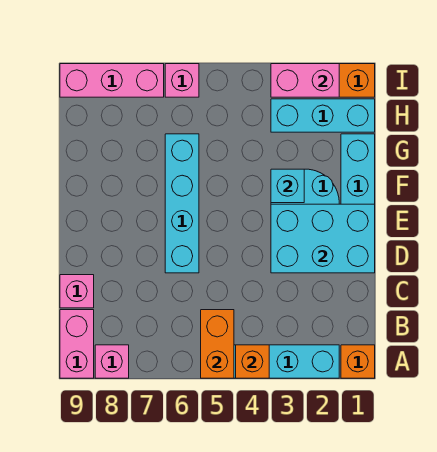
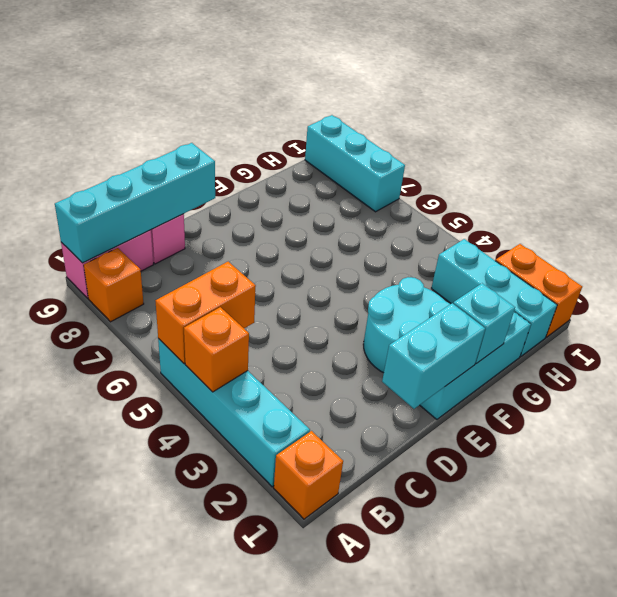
pink 1x1 brick [95,345,129,378] -> orange 1x1 brick [84,248,144,322]
cyan 2x3 brick [271,204,375,273] -> cyan 1x2 brick [382,303,485,409]
cyan 1x4 brick [165,134,199,273] -> cyan 1x4 brick moved to [55,143,215,263]
cyan 1x1 brick [271,169,304,203] -> cyan 1x1 brick moved to [453,283,515,364]
pink 1x2 brick [271,64,339,97] -> none
pink 1x1 brick [165,64,199,97] -> none
pink 1x3 brick [60,64,164,97] -> cyan 1x3 brick [305,115,405,212]

